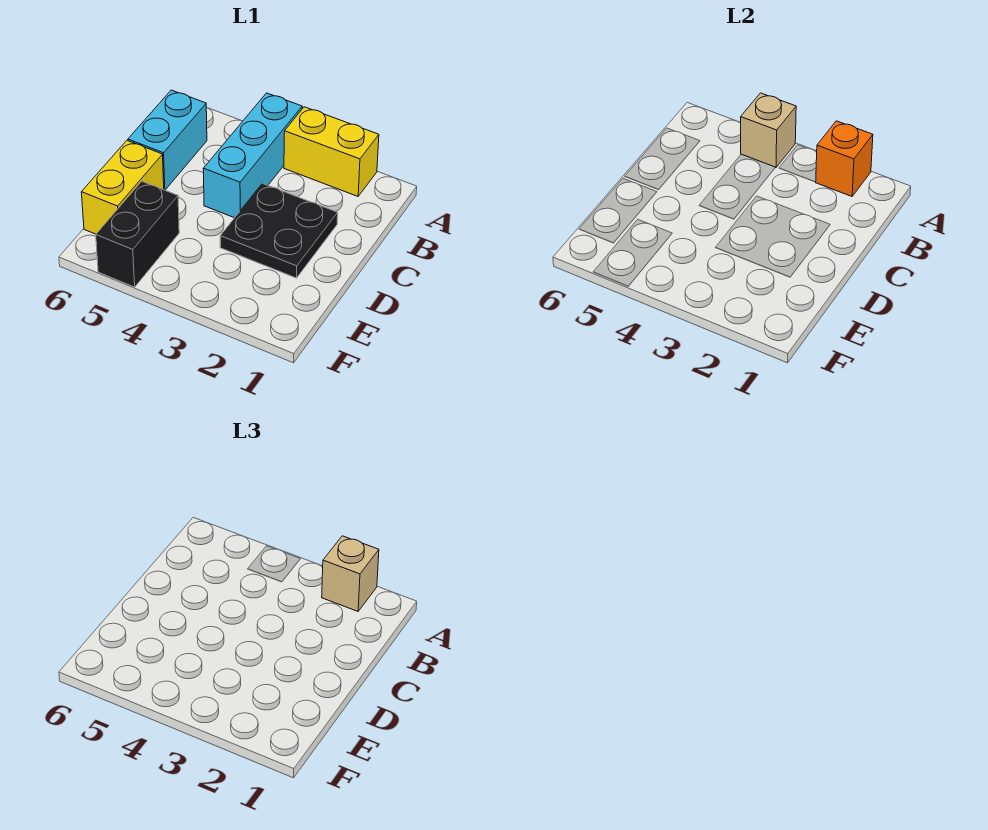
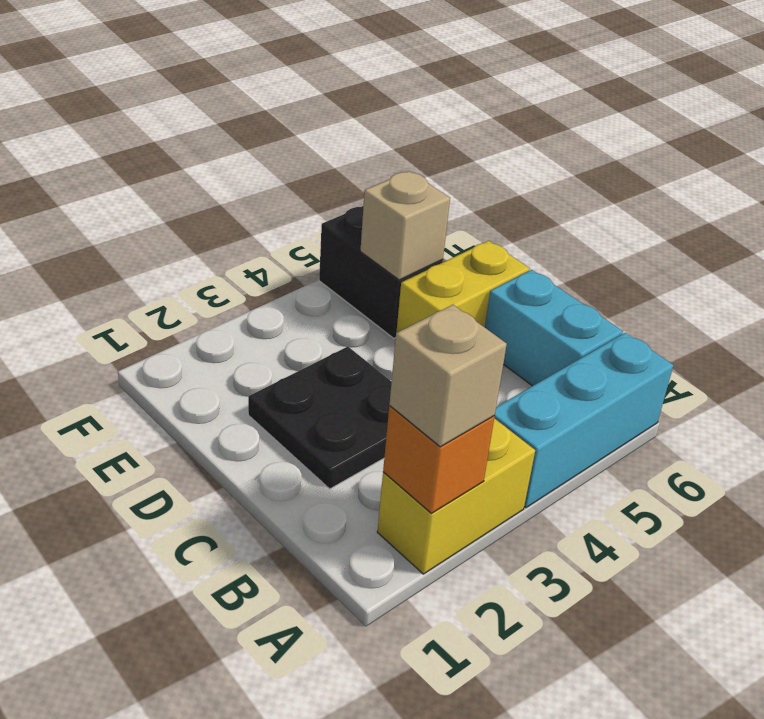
cyan 1x3 brick [203,93,302,218] -> cyan 1x3 brick turned to [494,333,673,508]
tan 1x1 brick [741,93,796,168] -> tan 1x1 brick moved to [360,171,450,280]
yellow 1x2 brick [81,141,164,234] -> yellow 1x2 brick turned to [396,241,530,333]

